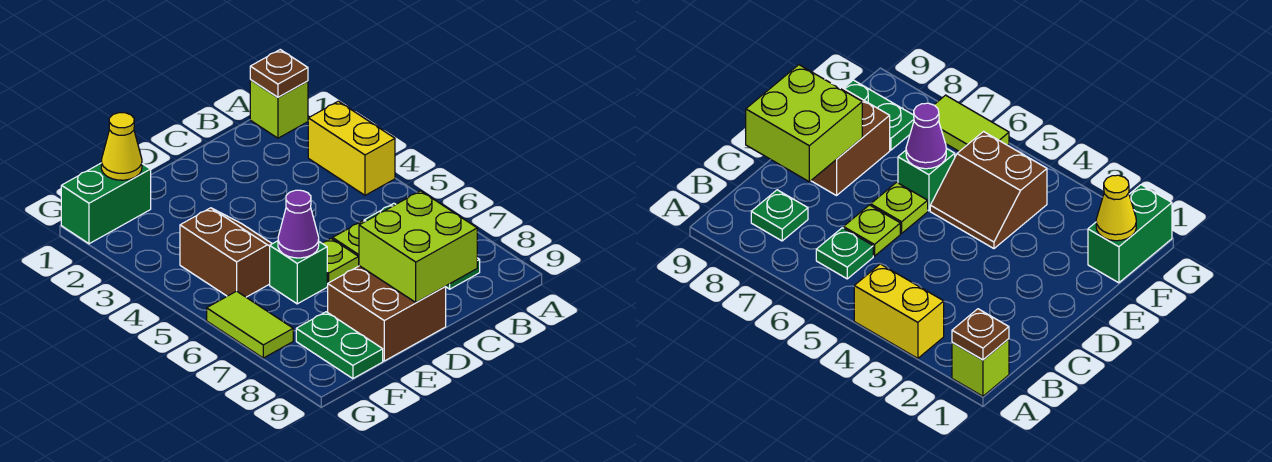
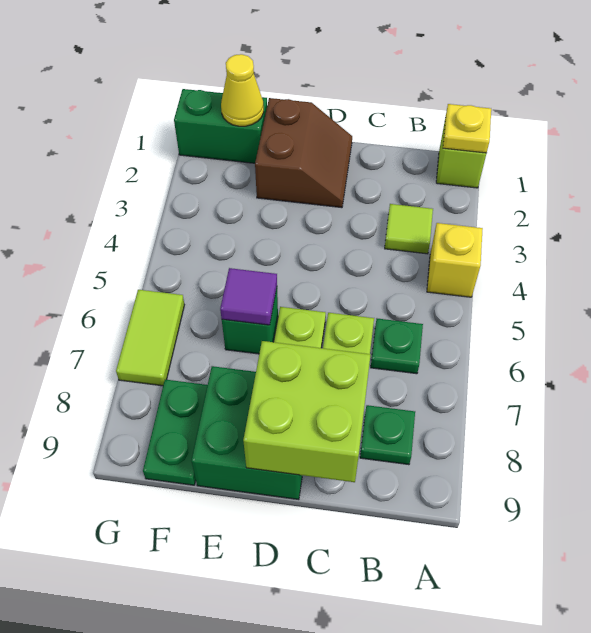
brown 1x1 plate [250,50,308,97] -> yellow 1x1 plate [443,104,491,153]
yellow 1x2 brick [308,101,395,195] -> yellow 1x1 brick [427,223,483,297]
none -> lime 1x1 tile [385,204,433,254]
brown 2x2 brick [327,266,446,361] -> green 2x2 brick [192,366,302,500]
brown 2x2 slope [180,208,272,297] -> brown 2x2 slope moved to [255,98,352,208]
purple 1x1 cone [278,190,319,258] -> purple 1x1 tile [220,268,277,325]

